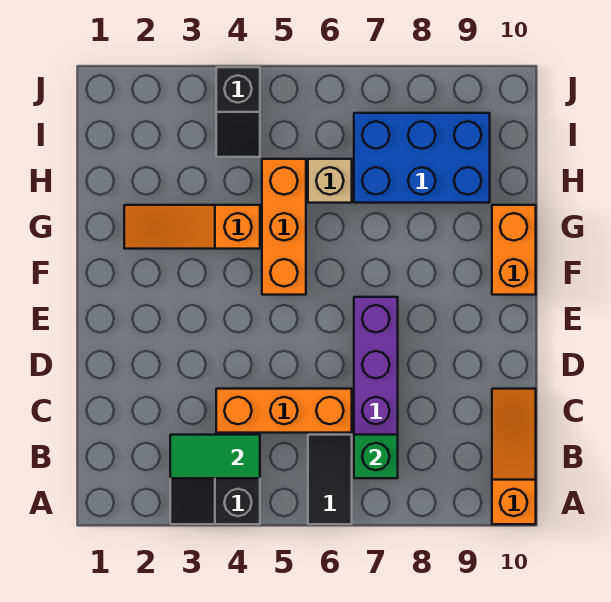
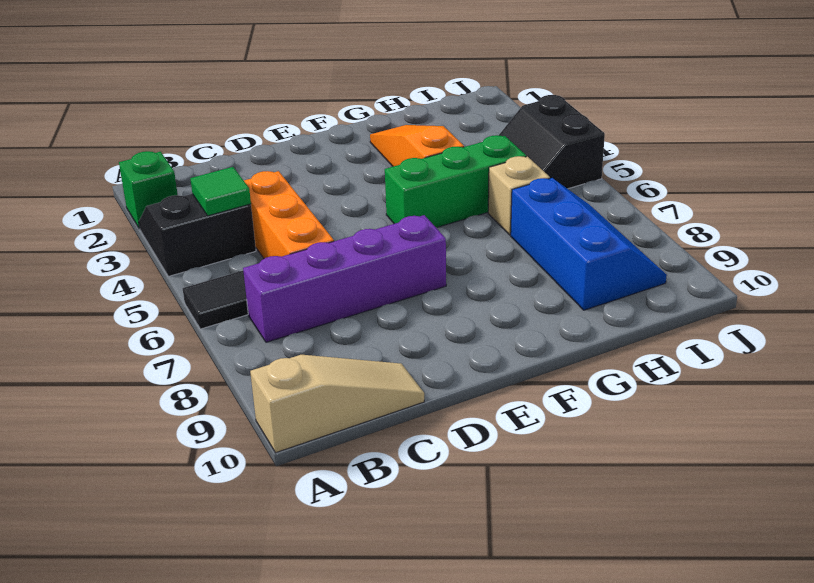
orange 1x3 slope [492,389,536,524] -> tan 1x3 slope [250,355,424,453]
green 1x2 tile [170,435,260,478] -> green 1x1 tile [190,167,251,216]
green 1x1 brick [354,435,398,478] -> green 1x1 brick moved to [119,151,178,229]
orange 1x3 brick [262,159,306,295] -> green 1x3 brick [385,135,526,227]
orange 1x2 brick [492,205,536,295] -> none
blue 2x3 brick [354,113,490,203] -> blue 2x3 slope [511,178,667,310]
black 1x2 slope [216,67,260,157] -> black 2x2 slope [498,95,605,189]

